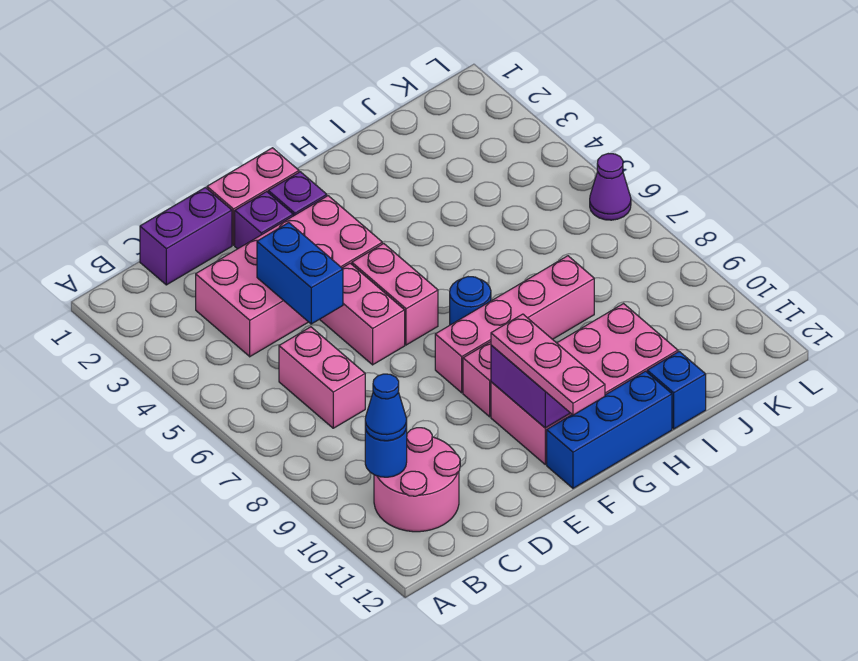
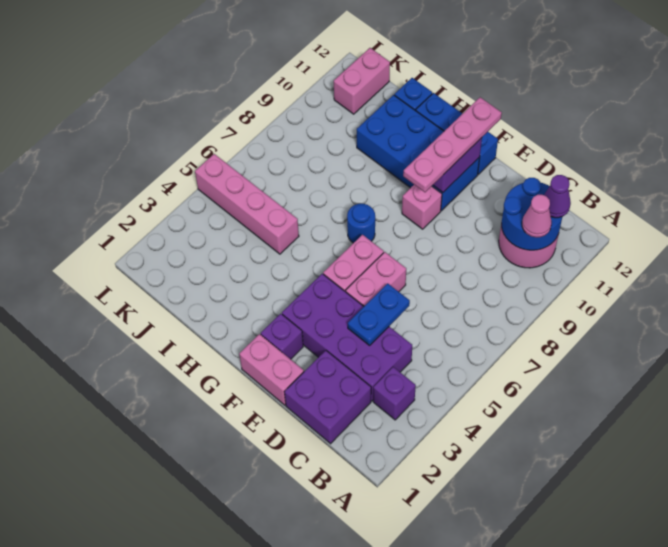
blue 1x1 round brick [365,427,407,477] -> blue 2x2 round brick [501,178,562,250]
blue 1x1 cone [365,374,407,441] -> pink 1x1 cone [522,195,552,237]
purple 1x2 brick [140,187,232,285] -> purple 2x2 brick [285,351,371,444]
pink 2x4 brick [196,196,382,357] -> purple 2x4 brick [282,274,412,401]
pink 1x2 brick [279,327,365,428] -> pink 1x2 brick moved to [334,48,390,114]
blue 1x2 brick [257,223,343,324] -> blue 1x2 plate [348,283,410,345]
purple 1x1 brick [235,192,293,249] -> purple 1x1 brick moved to [373,367,416,420]
pink 1x4 brick [435,256,594,393] -> pink 1x4 brick moved to [195,154,299,254]
pink 2x4 brick [491,304,678,464] -> blue 2x4 brick [357,95,480,211]
pink 1x3 plate [491,314,605,415] -> pink 1x4 plate [403,97,502,192]
purple 1x1 cone [590,154,631,220] -> purple 1x1 cone moved to [544,175,571,218]

